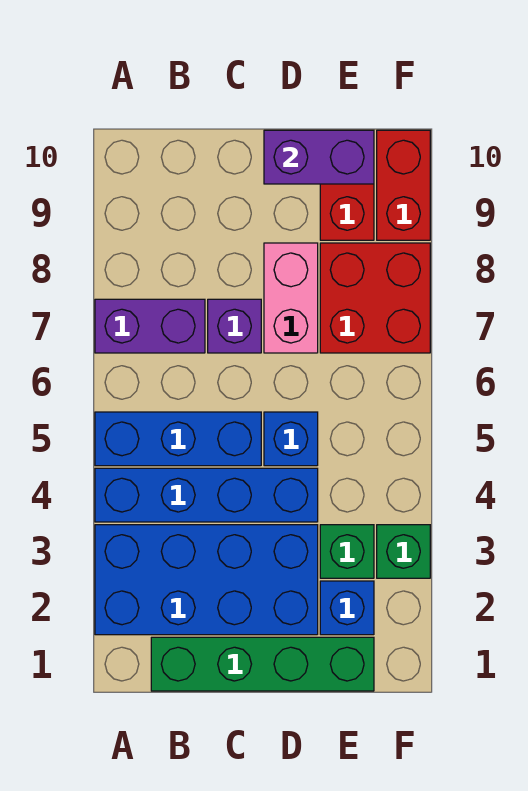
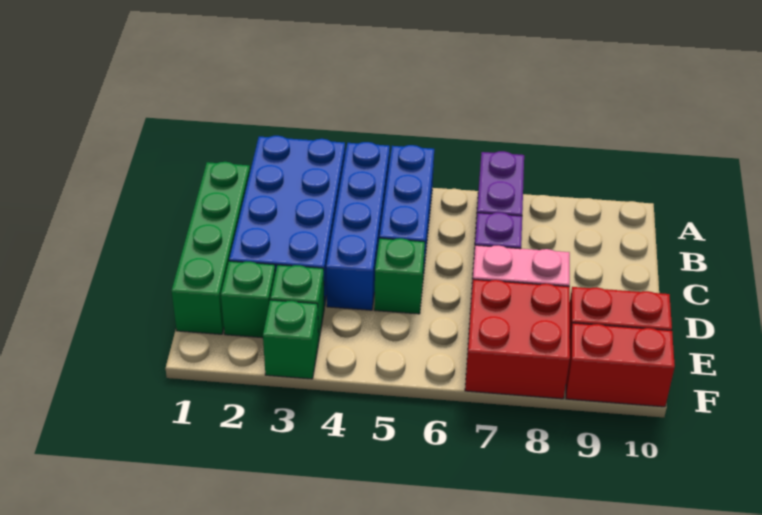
blue 1x1 brick [264,412,318,466] -> green 1x1 brick [374,238,425,314]
purple 1x2 brick [264,130,374,184] -> none
blue 1x1 brick [320,581,374,635] -> green 1x1 brick [221,261,275,338]

